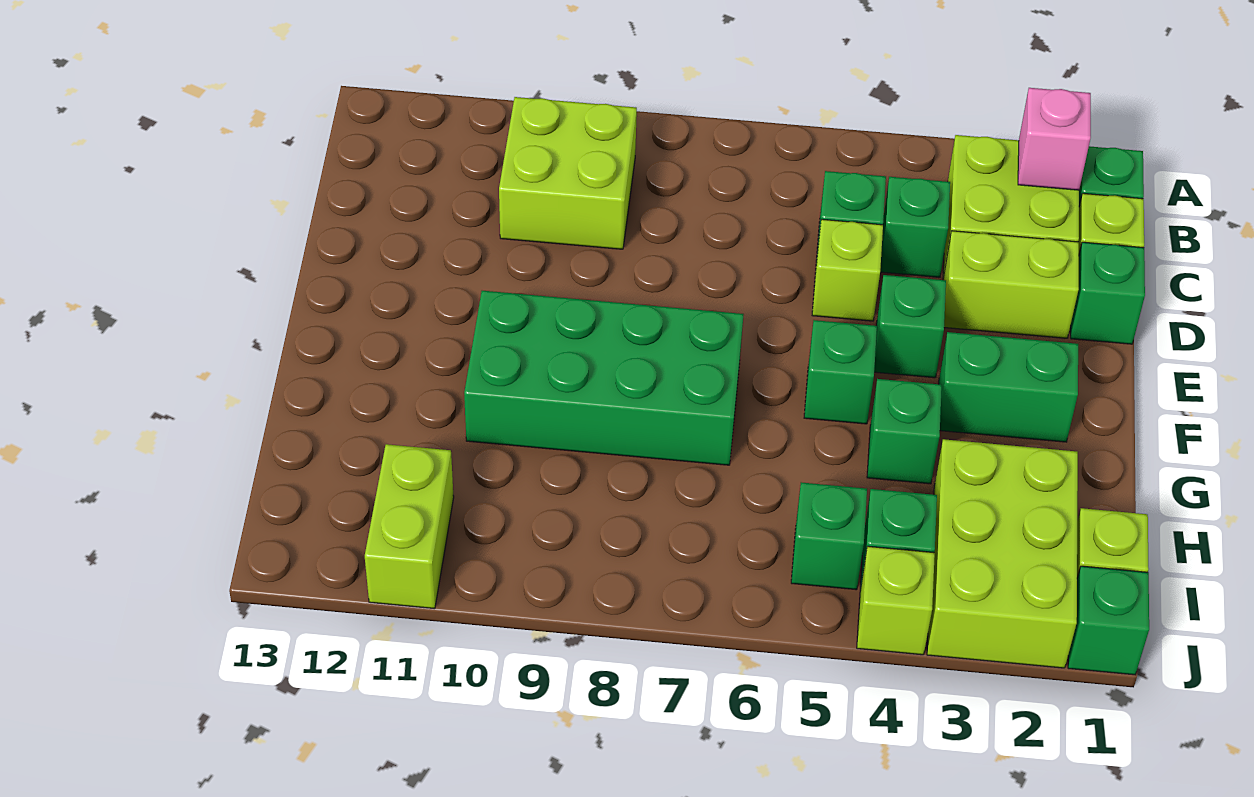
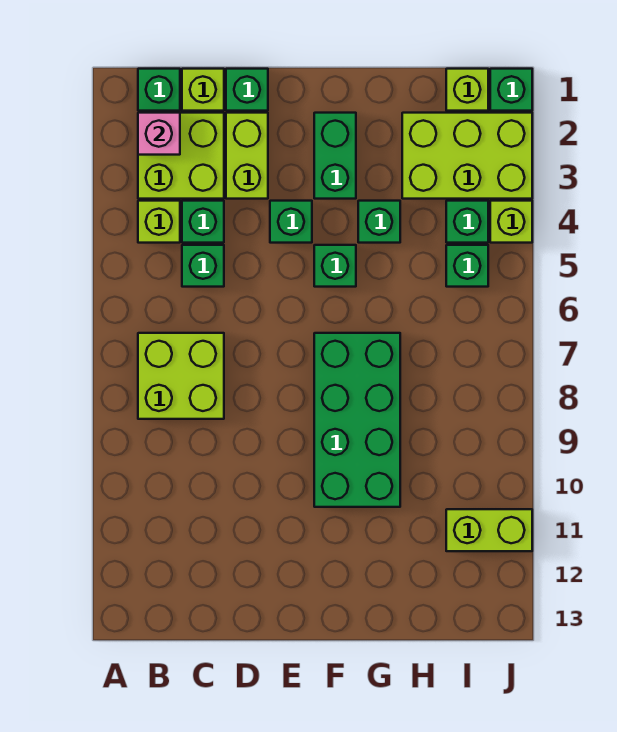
lime 2x2 brick [499,97,637,249] -> lime 2x2 brick moved to [138,333,224,419]
lime 1x1 brick [812,219,883,321] -> lime 1x1 brick moved to [138,201,180,243]

